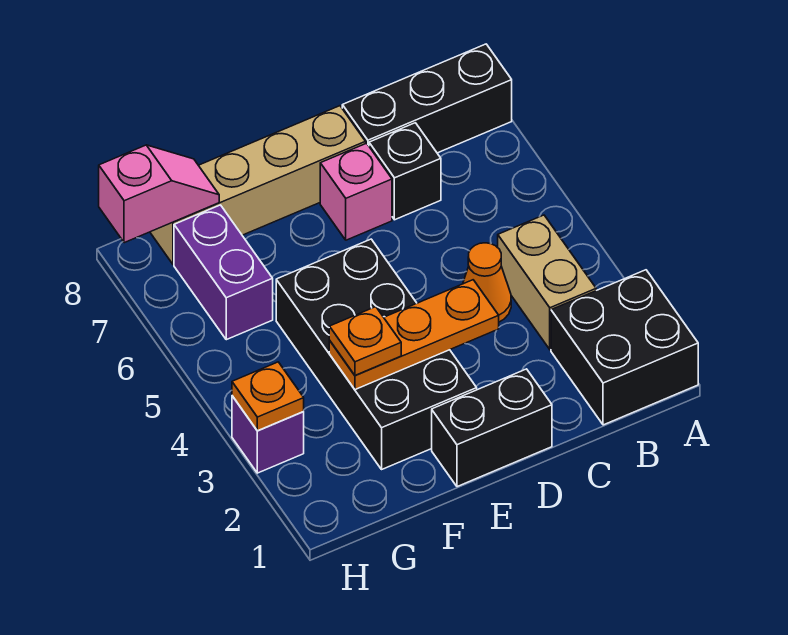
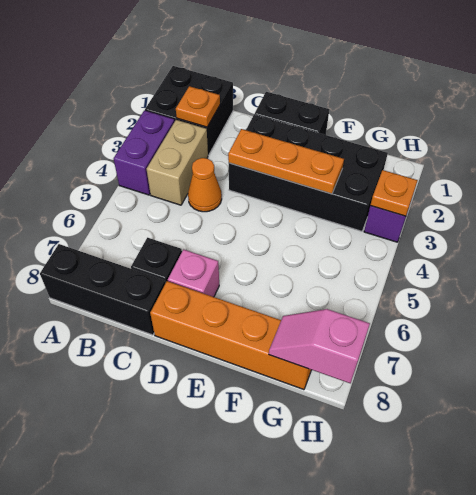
tan 1x4 brick [150,106,366,264] -> orange 1x4 brick [150,281,311,390]
black 2x4 brick [276,239,477,469] -> black 2x4 brick turned to [228,115,388,231]
orange 1x1 plate [329,307,401,376] -> orange 1x1 plate moved to [176,86,220,127]
purple 1x2 brick [174,205,273,340] -> purple 1x2 brick moved to [114,110,175,195]

